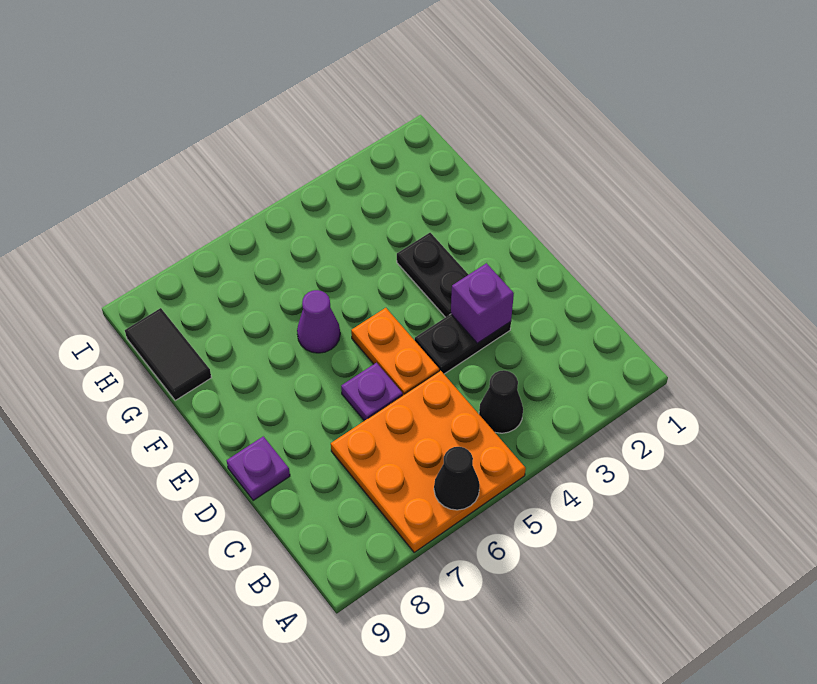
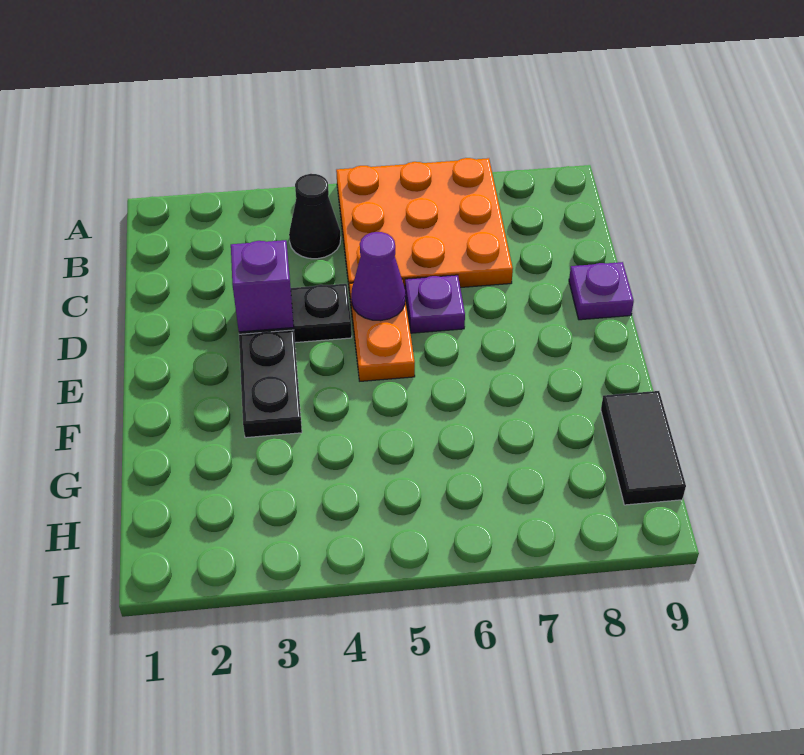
black 1x1 cone [434,447,480,510] -> none
purple 1x1 cone [297,290,340,353] -> purple 1x1 cone moved to [351,232,405,321]

